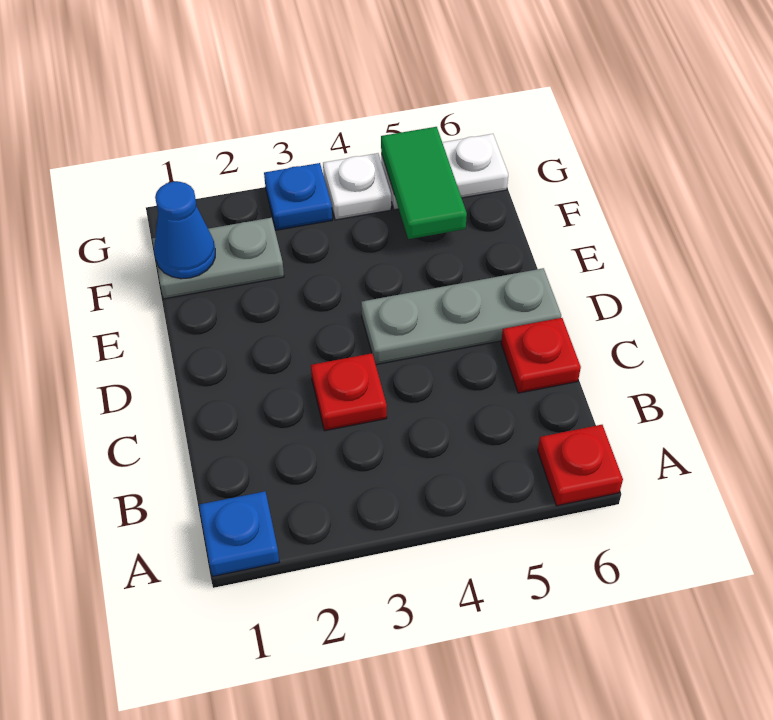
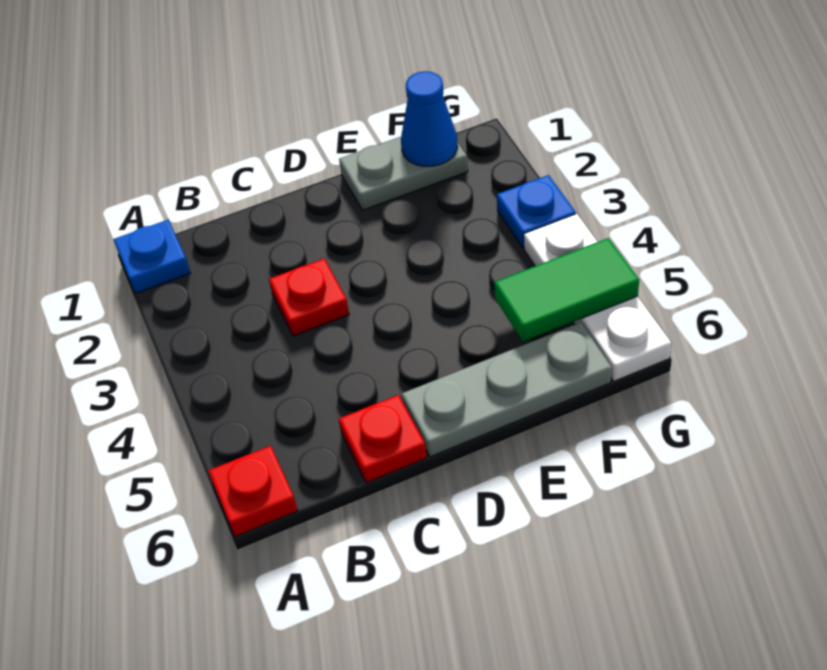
grey 1x3 plate [361,268,561,364] -> grey 1x3 plate turned to [402,322,612,457]
grey 1x2 plate [152,218,284,299] -> grey 1x2 plate turned to [339,137,468,210]

